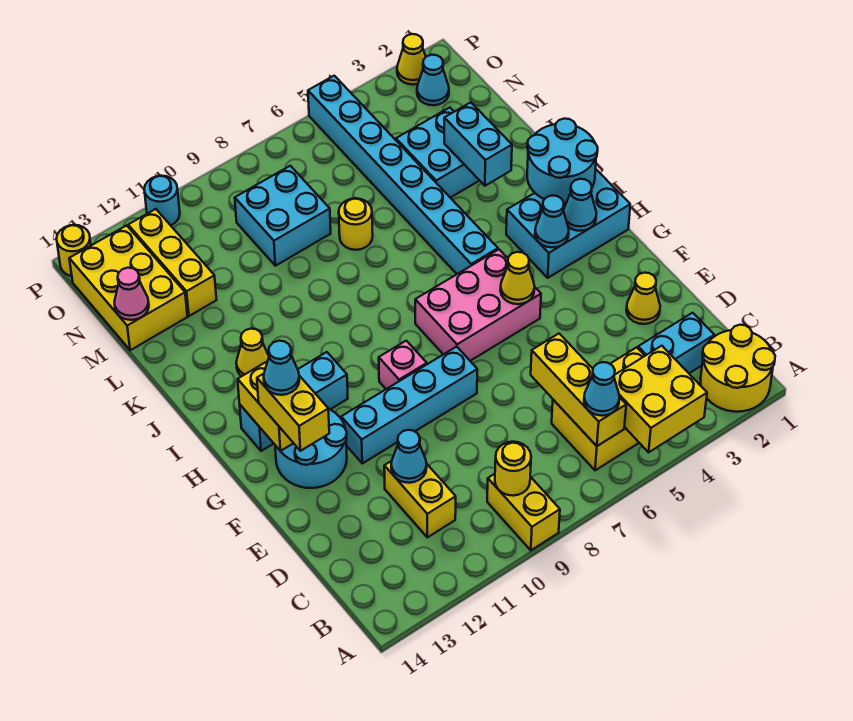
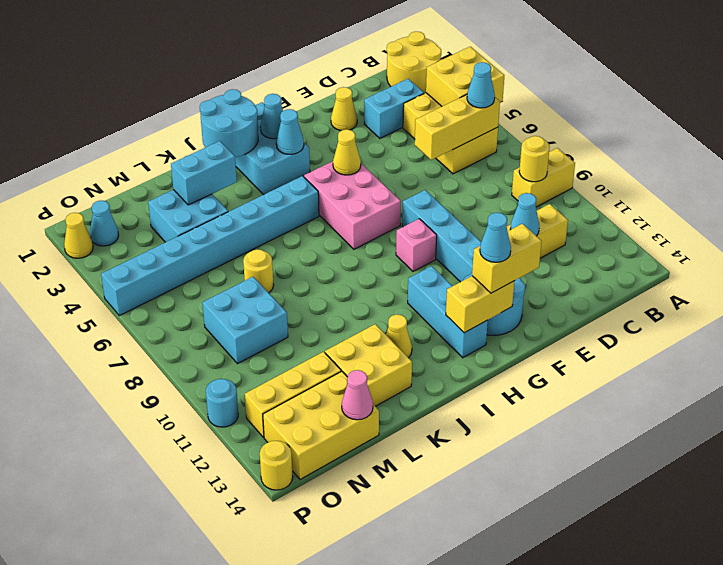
cyan 1x2 brick [638,313,714,373] -> cyan 1x2 brick turned to [364,79,424,138]
none -> yellow 2x2 brick [325,324,412,406]

